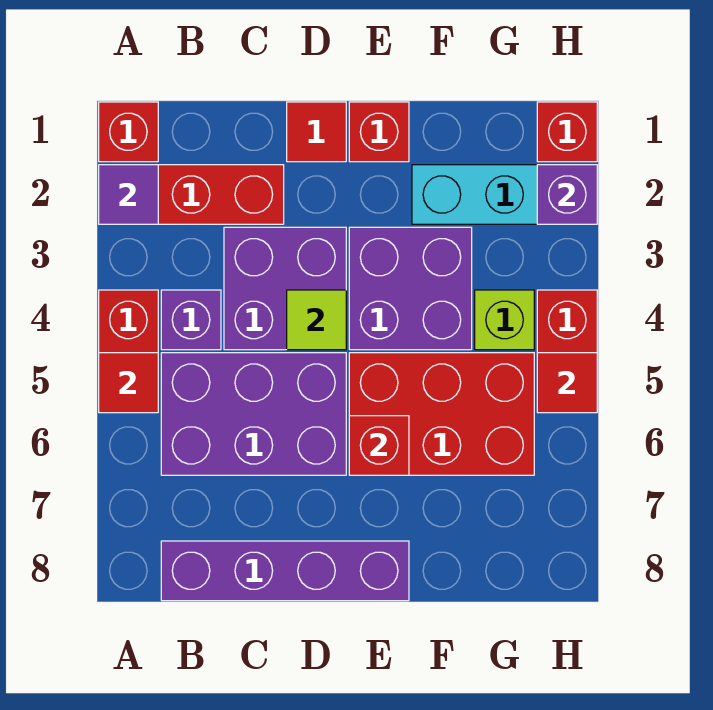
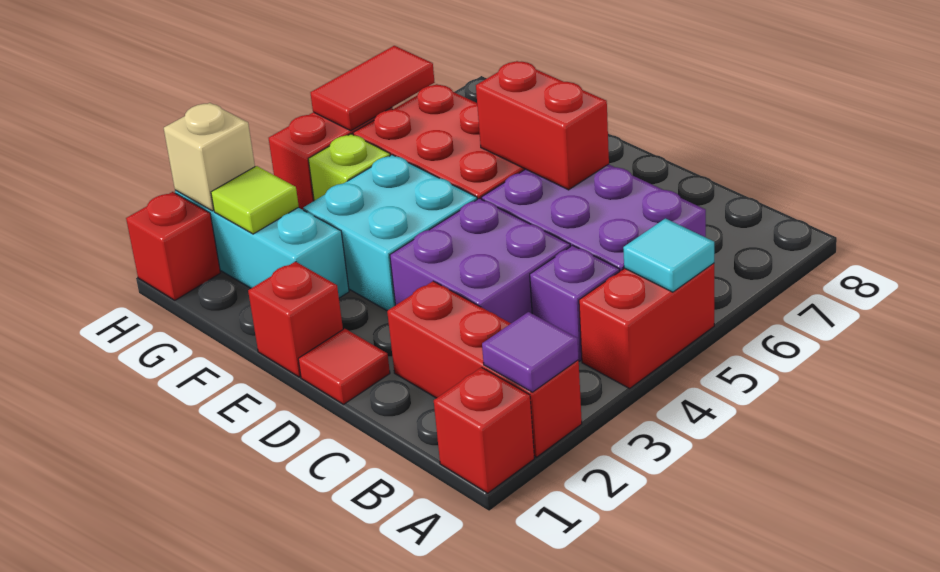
red 1x1 tile [99,353,158,413] -> cyan 1x1 tile [623,218,714,292]
purple 1x4 brick [161,541,409,601] -> none
lime 1x1 tile [287,290,346,350] -> lime 1x1 tile moved to [211,166,299,234]
purple 2x2 brick [349,227,472,350] -> cyan 2x2 brick [303,155,477,311]
red 1x1 brick [349,416,409,475] -> red 1x2 brick [476,61,609,190]
purple 1x1 brick [537,165,597,224] -> tan 1x1 brick [164,103,255,211]
red 1x1 tile [537,353,597,413] -> red 1x2 tile [311,46,435,131]

